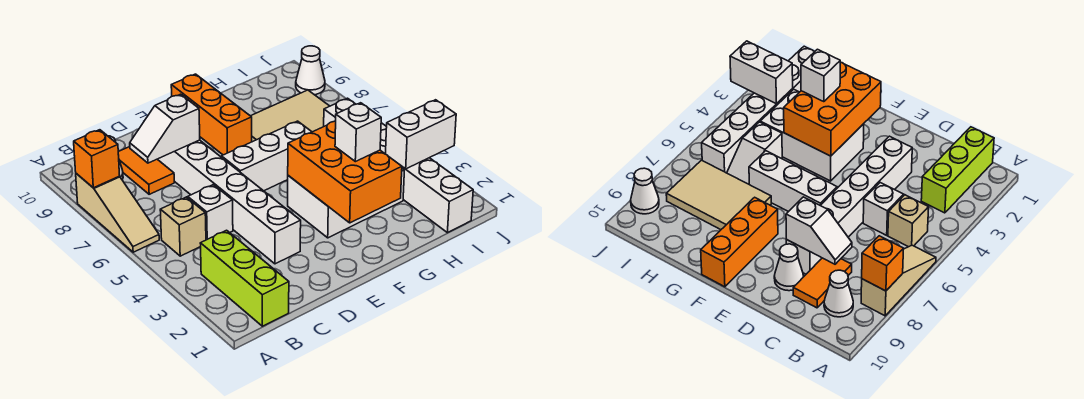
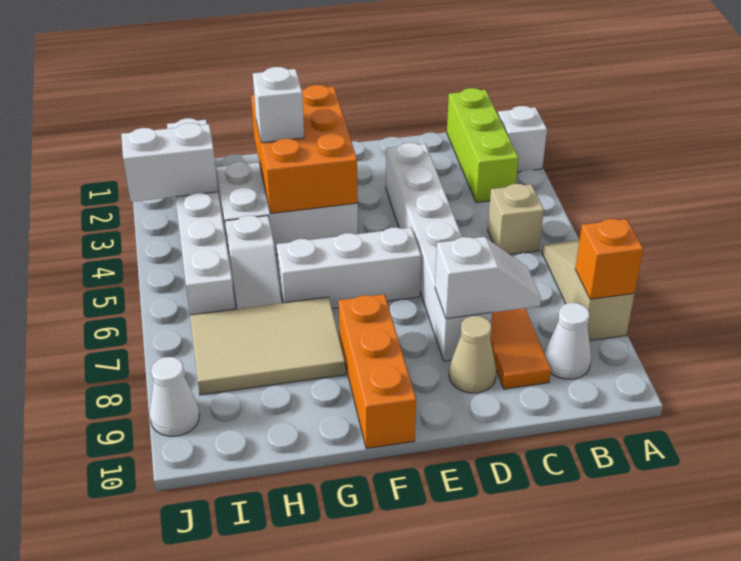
white 1x1 brick [188,185,233,240] -> white 1x1 brick moved to [498,106,547,172]
white 1x1 cone [774,244,803,291] -> tan 1x1 cone [449,316,496,393]

